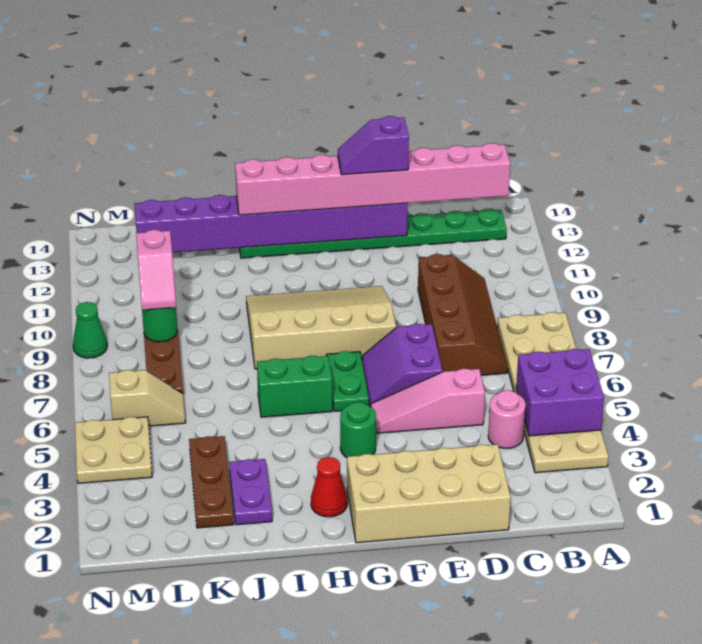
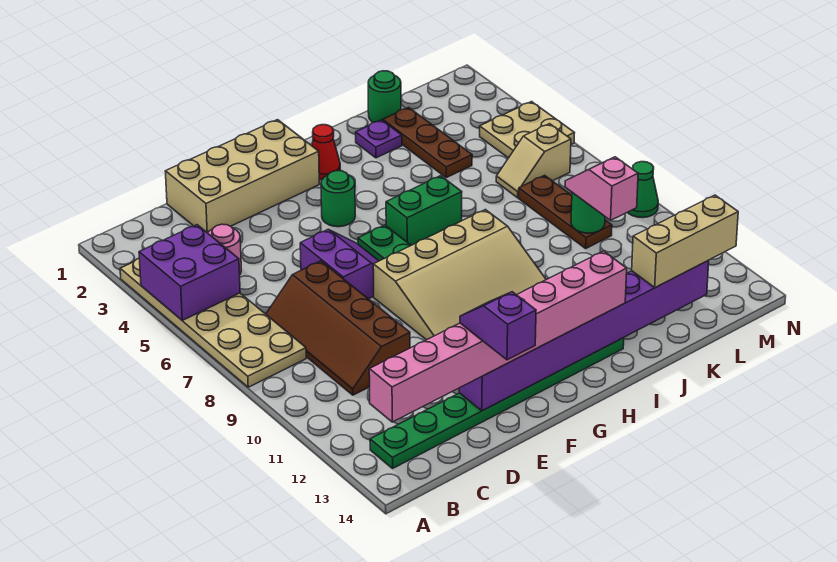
pink 1x3 slope [371,368,485,433] -> none
purple 1x2 slope [338,116,409,175] -> purple 1x2 slope turned to [460,292,536,360]
purple 1x2 plate [229,459,272,525] -> purple 1x1 plate [356,120,402,158]
none -> green 1x1 round brick [368,71,401,122]
none -> tan 1x3 brick [632,195,738,288]

